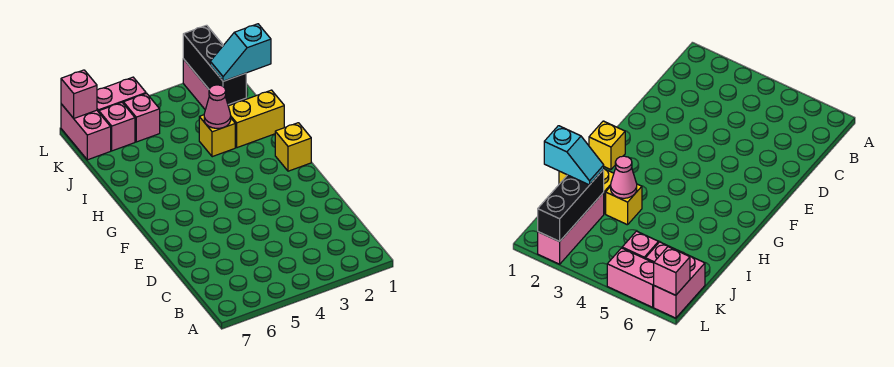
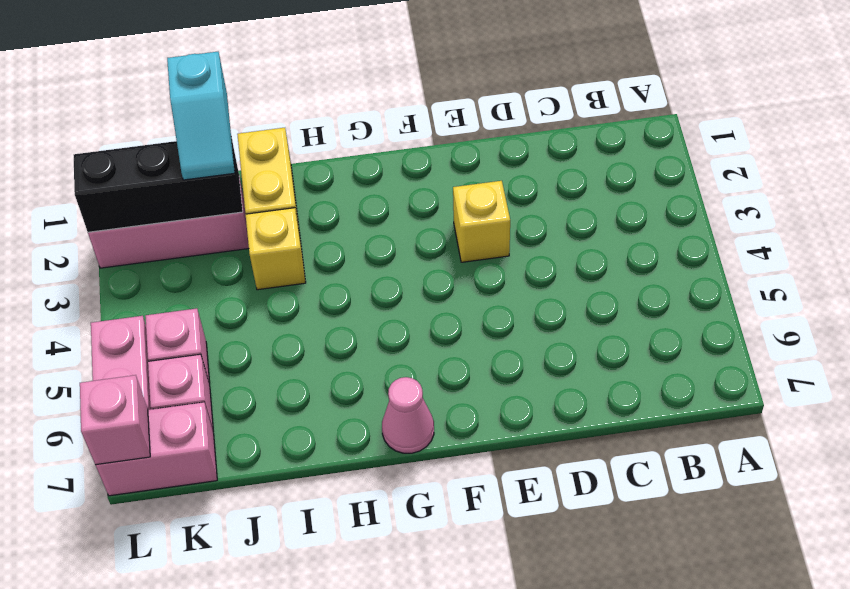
yellow 1x1 brick [275,123,311,171] -> yellow 1x1 brick moved to [453,181,510,262]
pink 1x1 cone [204,85,231,128] -> pink 1x1 cone moved to [382,377,434,453]

